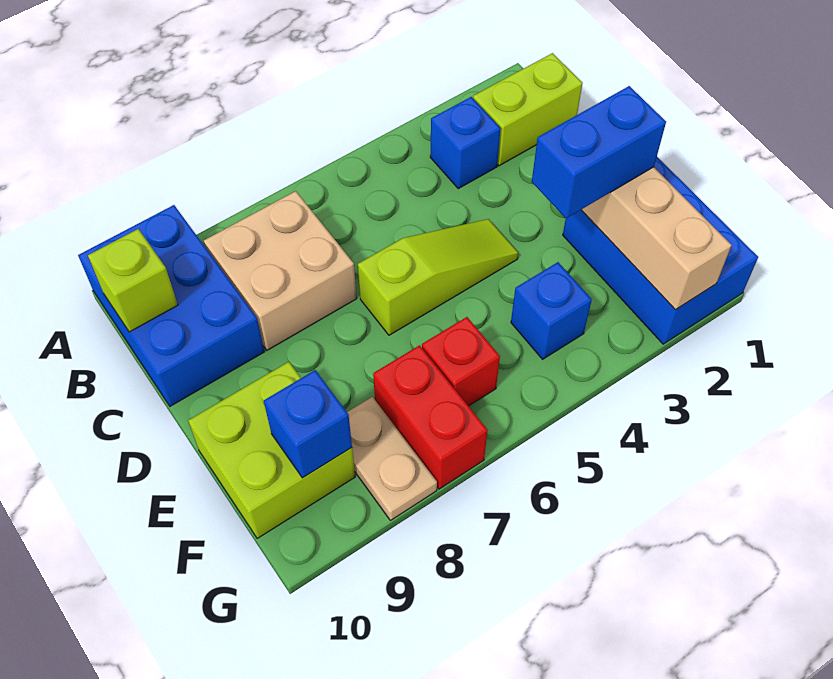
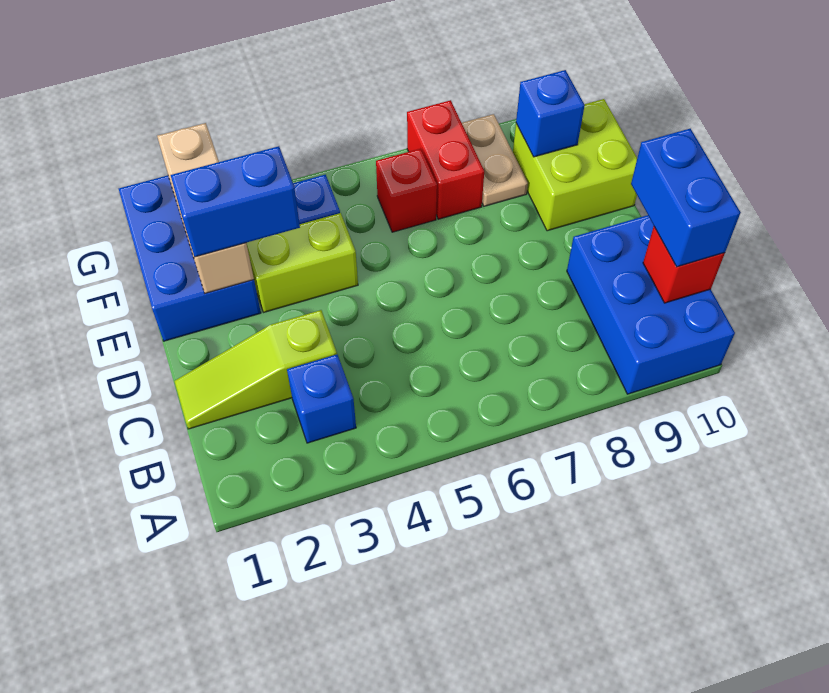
lime 1x2 brick [473,53,582,166] -> lime 1x2 brick moved to [247,213,358,312]
tan 2x2 brick [204,191,357,350] -> none
lime 1x1 brick [88,229,178,332] -> red 1x1 brick [643,227,725,303]
none -> blue 1x2 brick [631,129,741,267]
lime 1x3 slope [358,219,518,335] -> lime 1x3 slope moved to [174,310,337,429]

